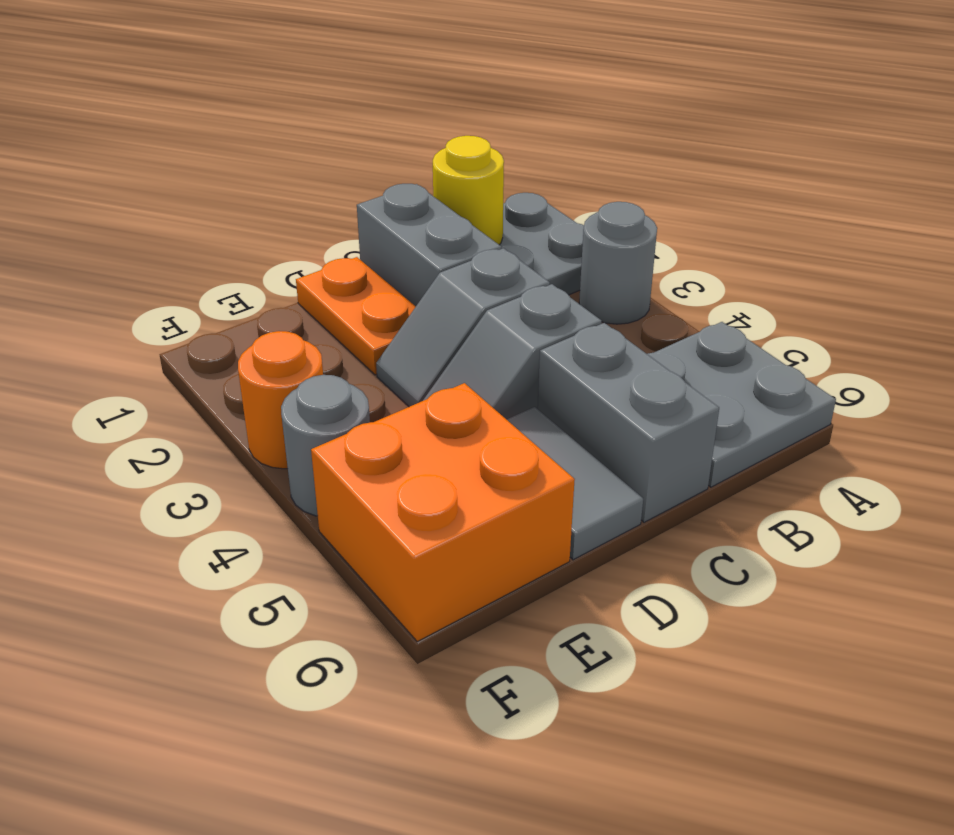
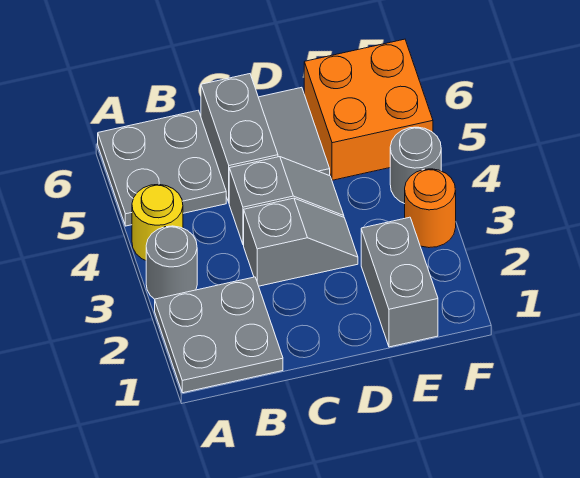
yellow 1x1 round brick [433,136,504,245] -> yellow 1x1 round brick moved to [132,184,183,260]
grey 1x2 brick [357,184,501,306] -> grey 1x2 brick moved to [361,217,438,347]
orange 1x2 plate [296,257,416,375] -> none

